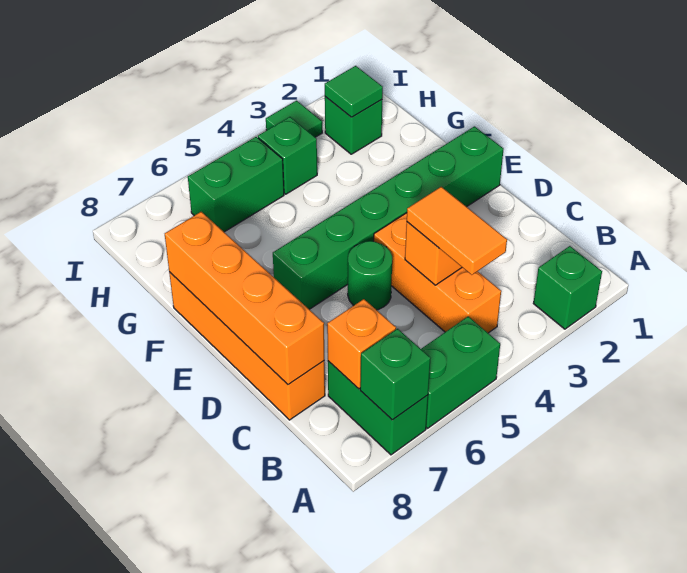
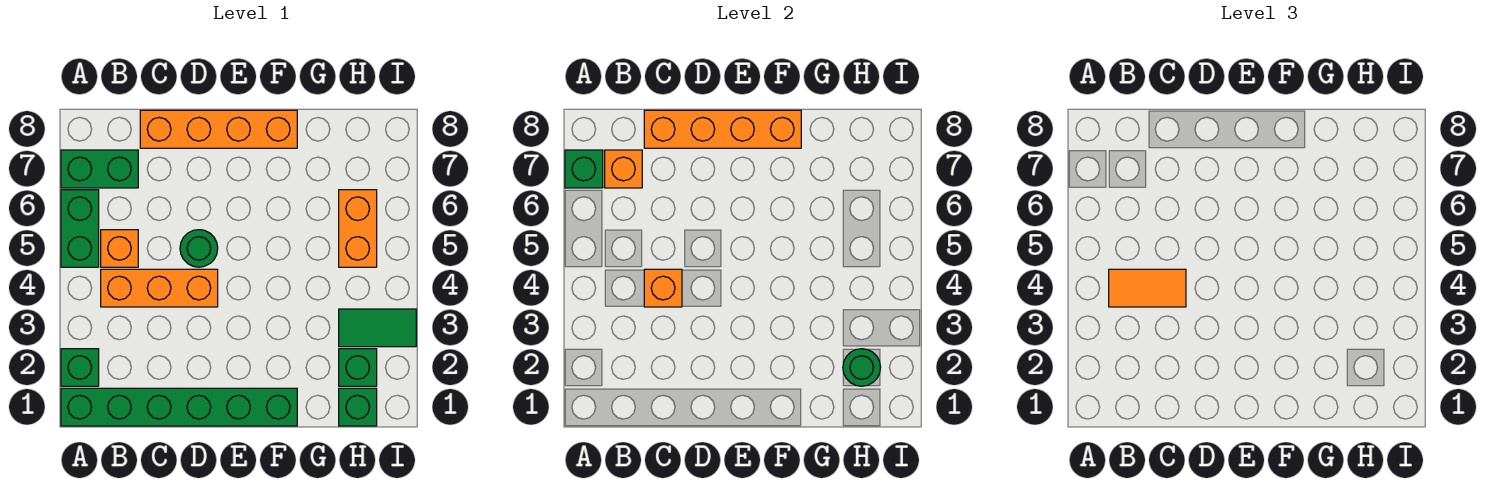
none -> orange 1x1 brick [101,230,138,267]
green 1x6 brick [273,126,503,309] -> green 1x6 brick turned to [61,388,297,426]
green 1x1 tile [325,66,383,117] -> green 1x1 round brick [843,349,881,386]
green 1x1 brick [258,117,317,194] -> green 1x1 brick moved to [339,388,377,426]
green 1x2 brick [188,137,284,232] -> orange 1x2 brick [339,190,377,267]
green 1x1 tile [266,101,322,137] -> green 1x2 tile [339,309,416,347]

